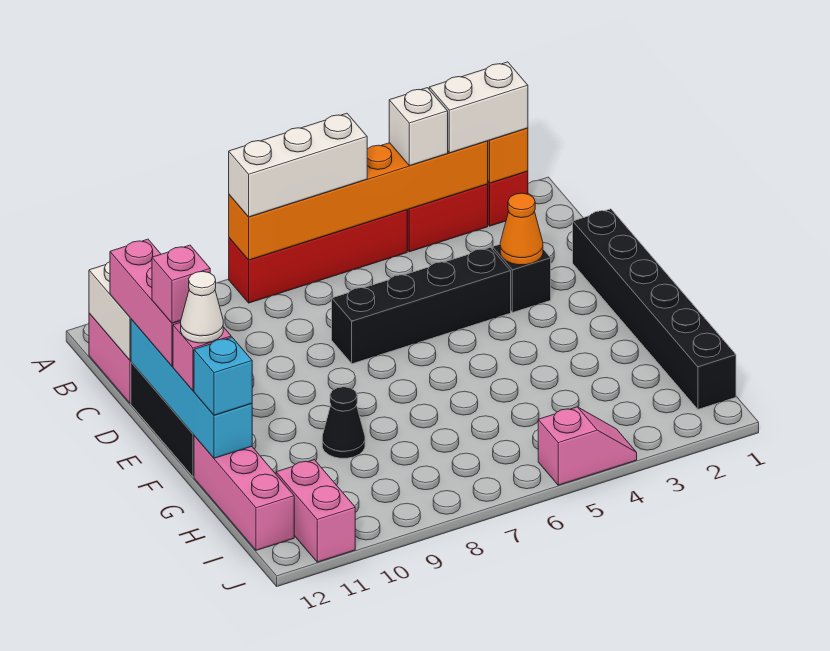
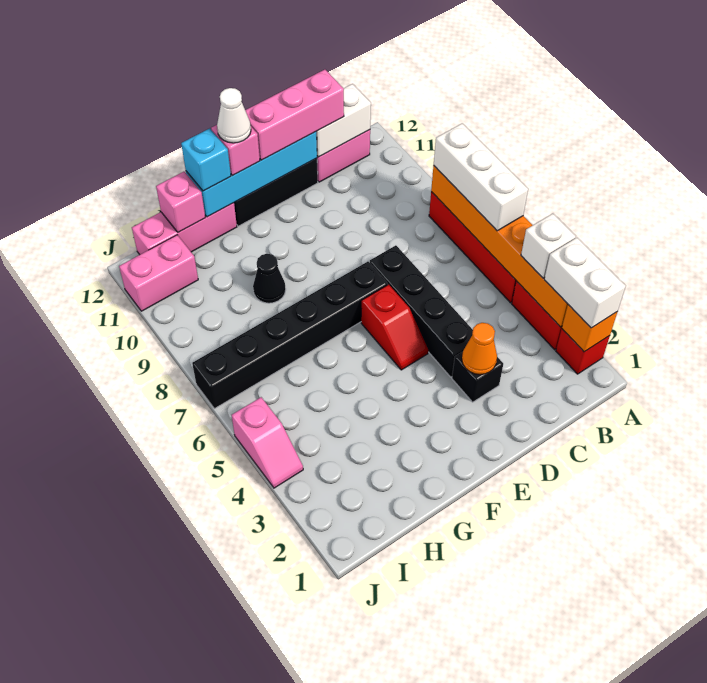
black 1x6 brick [573,209,736,409] -> black 1x6 brick moved to [192,262,388,409]
none -> red 1x2 slope [361,285,428,370]
pink 1x1 brick [152,245,210,323] -> pink 1x1 brick moved to [156,172,205,232]

